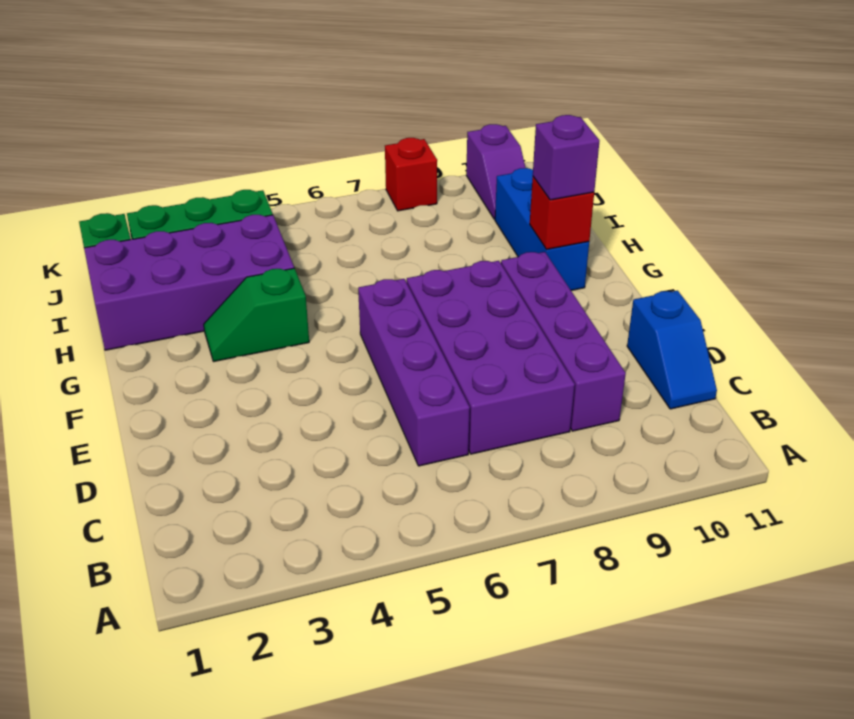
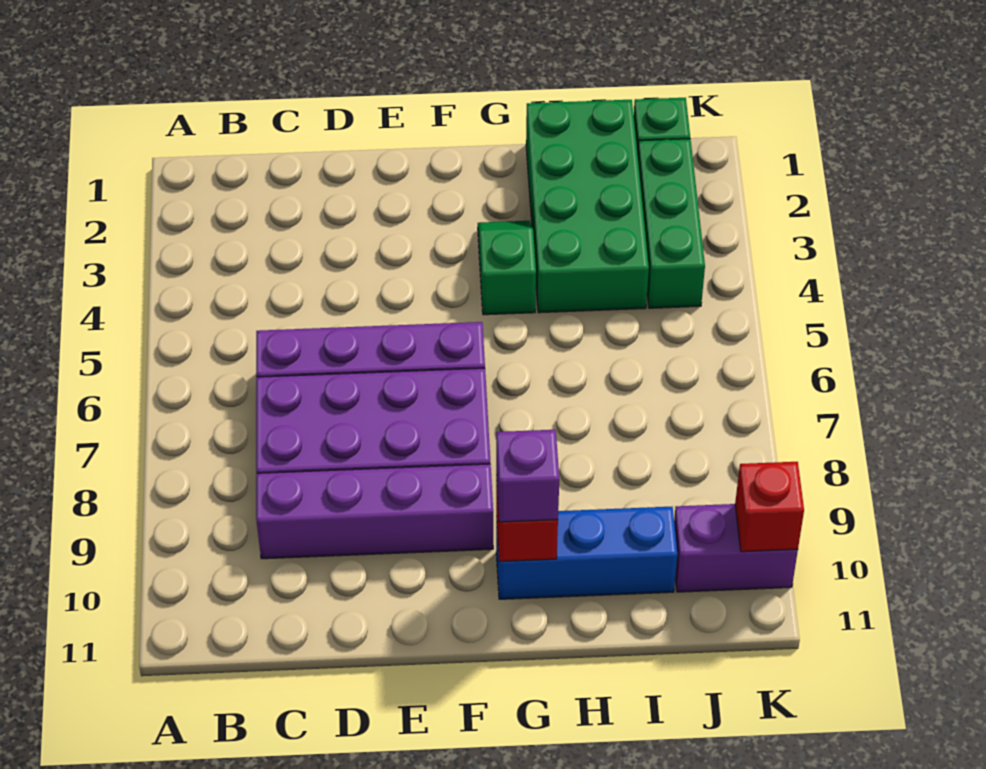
blue 1x2 slope [627,291,717,409] -> none
purple 2x4 brick [84,215,294,350] -> green 2x4 brick [526,100,649,313]
purple 1x2 slope [466,124,525,219] -> purple 1x2 brick [674,504,798,592]
red 1x1 brick [385,138,437,211] -> red 1x1 brick moved to [735,462,804,552]

